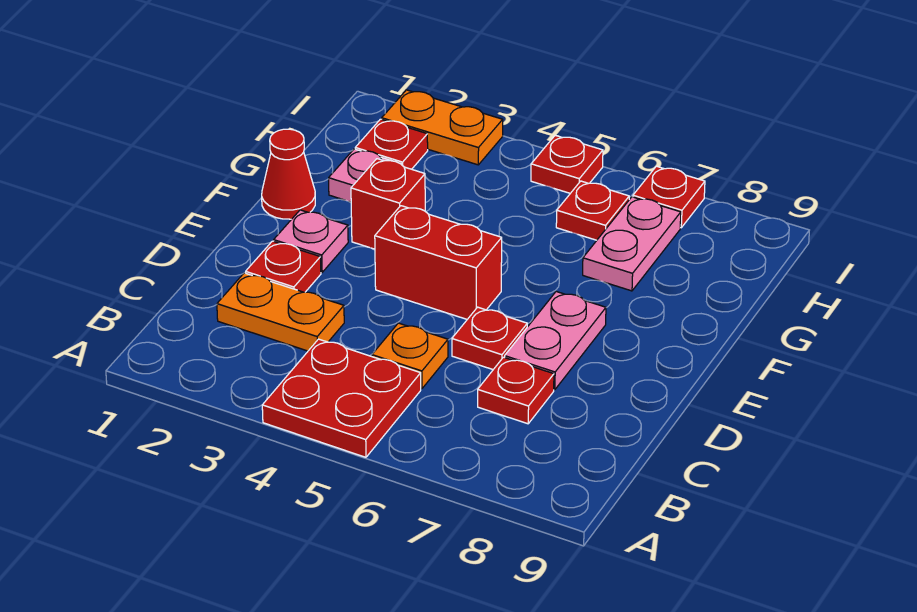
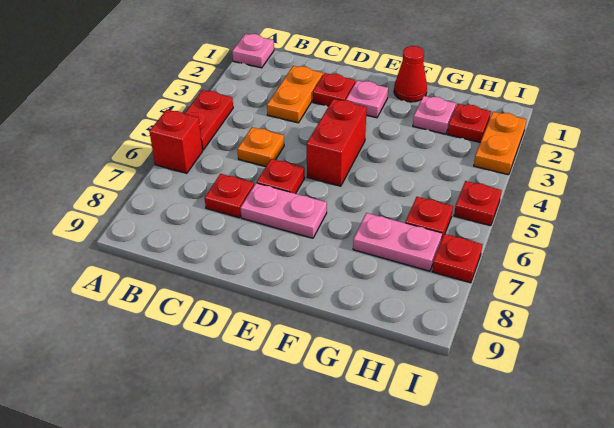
none -> pink 1x1 plate [232,34,274,68]
red 2x2 plate [262,339,421,457] -> red 1x2 plate [184,90,233,150]
red 1x1 brick [351,159,425,249] -> red 1x1 brick moved to [149,110,203,173]

